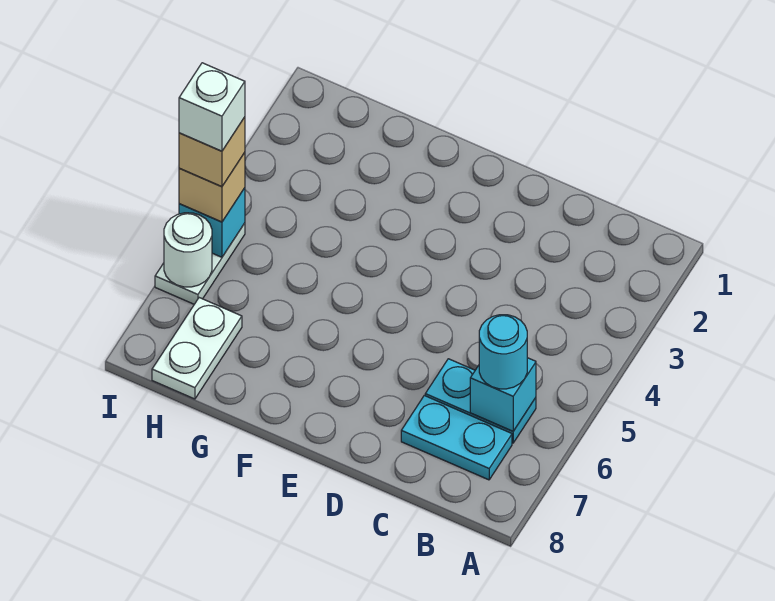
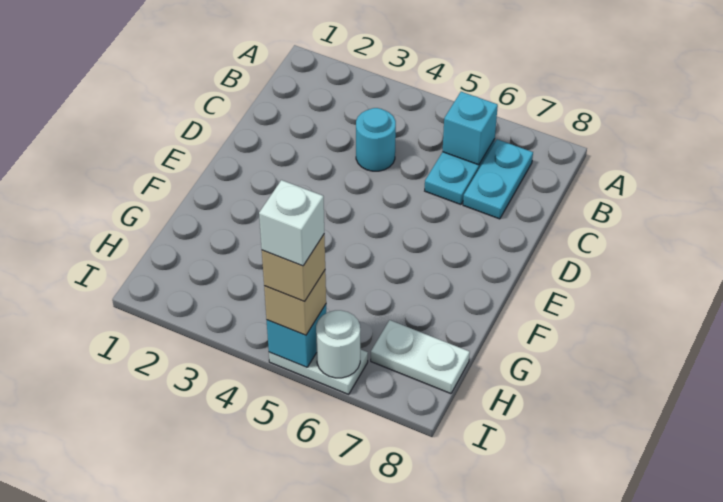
cyan 1x1 round brick [479,315,527,389] -> cyan 1x1 round brick moved to [356,108,396,171]

